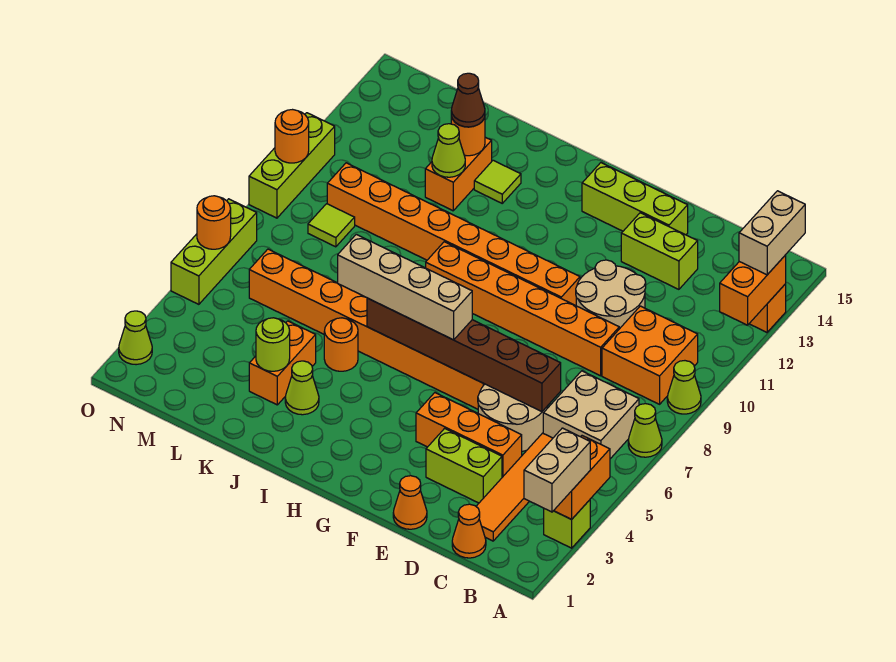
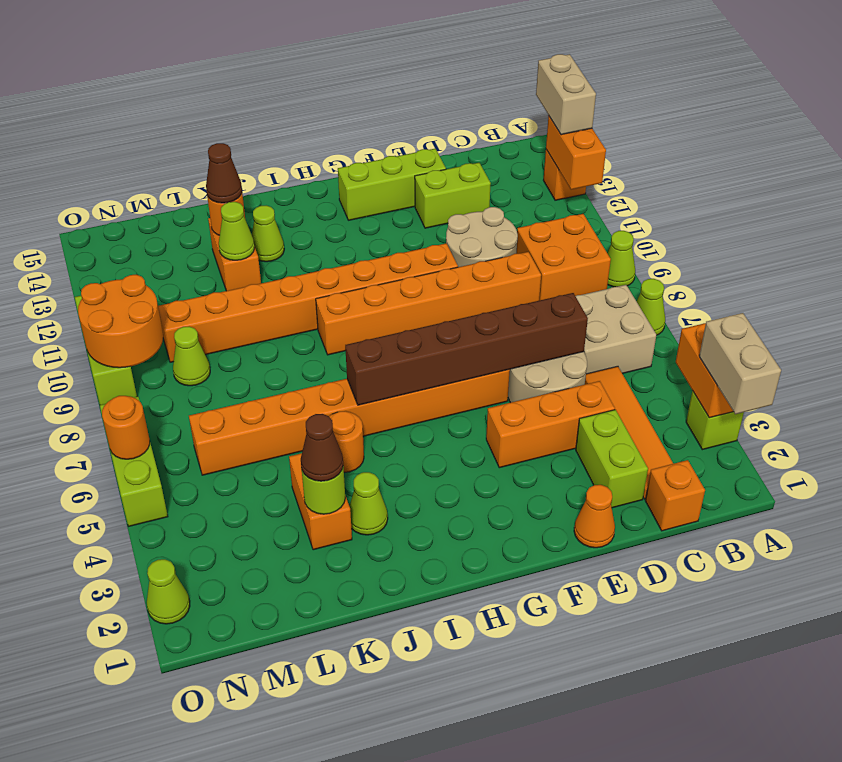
orange 1x1 cone [452,504,486,558] -> orange 1x1 brick [645,460,705,531]
lime 1x2 brick [426,428,502,503] -> lime 1x2 brick turned to [576,410,648,508]
tan 1x4 brick [338,234,472,340] -> none
lime 1x1 tile [474,160,521,203] -> lime 1x1 cone [252,205,284,262]
none -> brown 1x1 cone [301,414,343,481]
lime 1x1 tile [308,204,355,247] -> lime 1x1 cone [173,326,210,386]
orange 1x1 round brick [275,110,309,163] -> orange 2x2 round brick [78,275,163,368]

